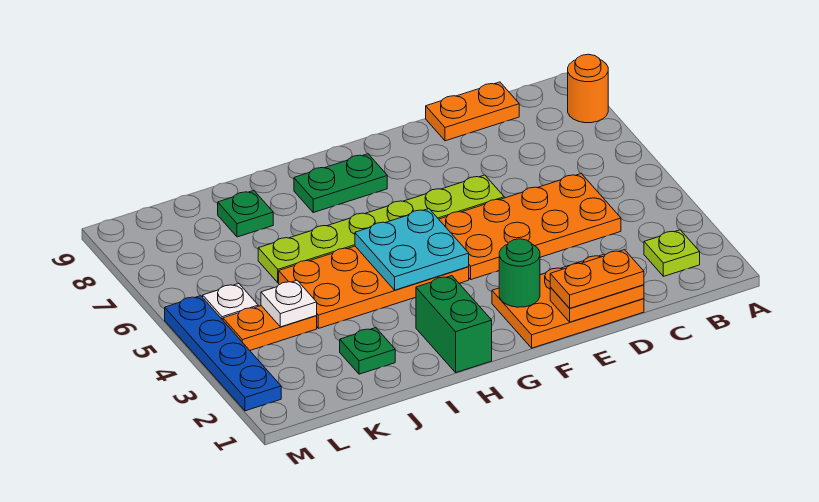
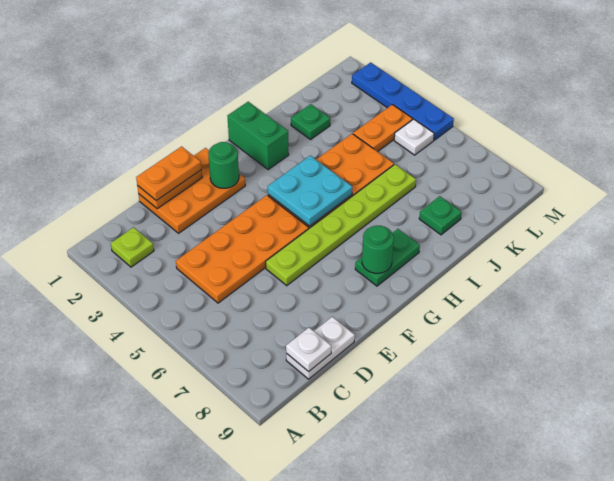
orange 1x1 round brick [568,54,608,123] -> none
orange 1x2 plate [426,82,519,141] -> white 1x2 plate [286,317,355,379]
none -> green 1x1 round brick [362,226,394,273]
white 1x1 plate [261,280,317,327] -> white 1x1 plate moved to [286,328,331,372]

